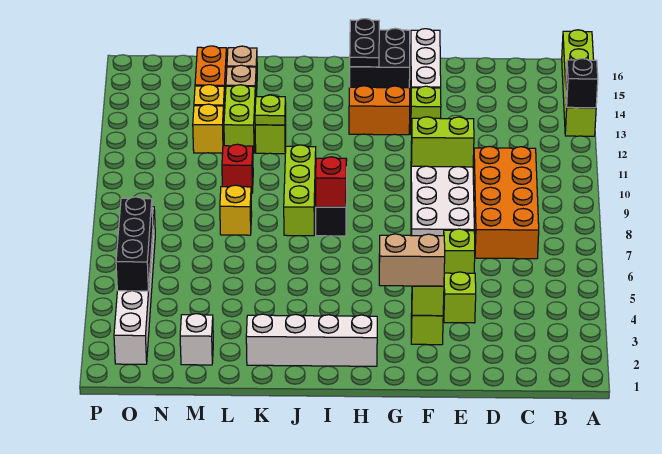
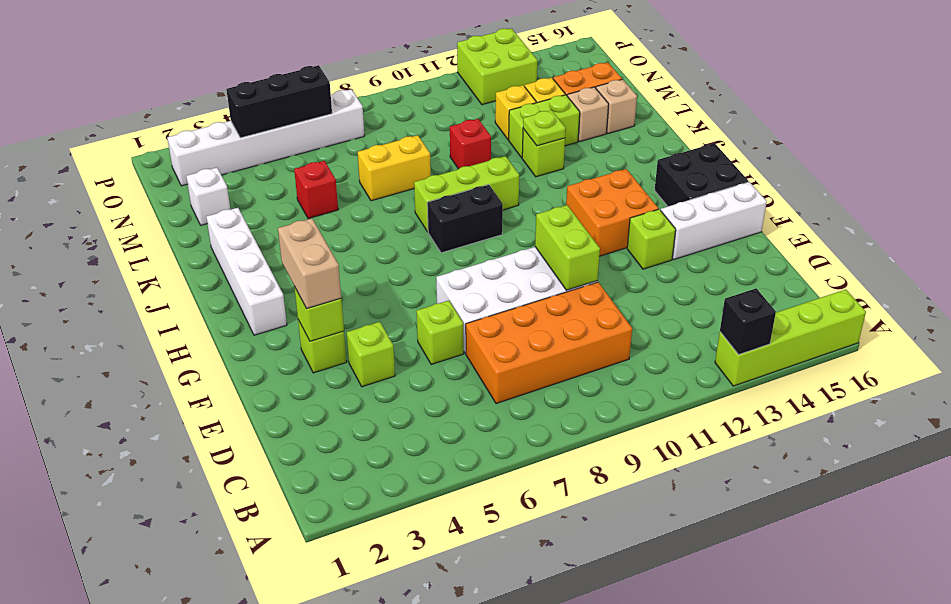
orange 1x2 brick [349,86,410,135] -> orange 2x2 brick [566,169,659,256]
black 1x2 plate [350,19,379,67] -> none
red 1x1 brick [316,157,347,207] -> red 1x1 brick moved to [294,161,338,219]
yellow 1x1 brick [220,185,252,235] -> yellow 1x2 brick [358,135,431,201]
none -> lime 2x2 brick [457,28,537,105]

